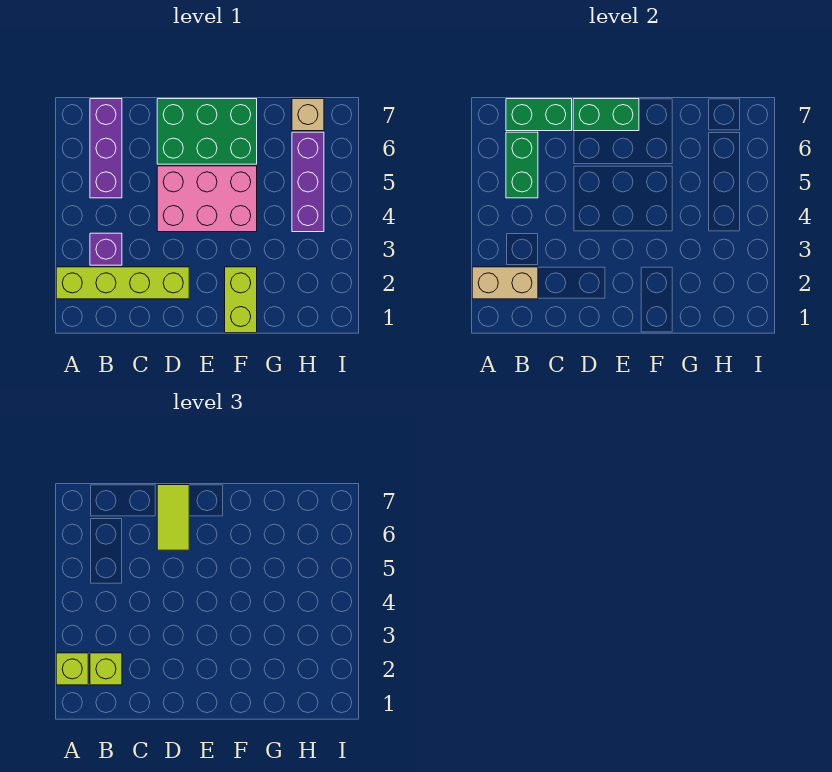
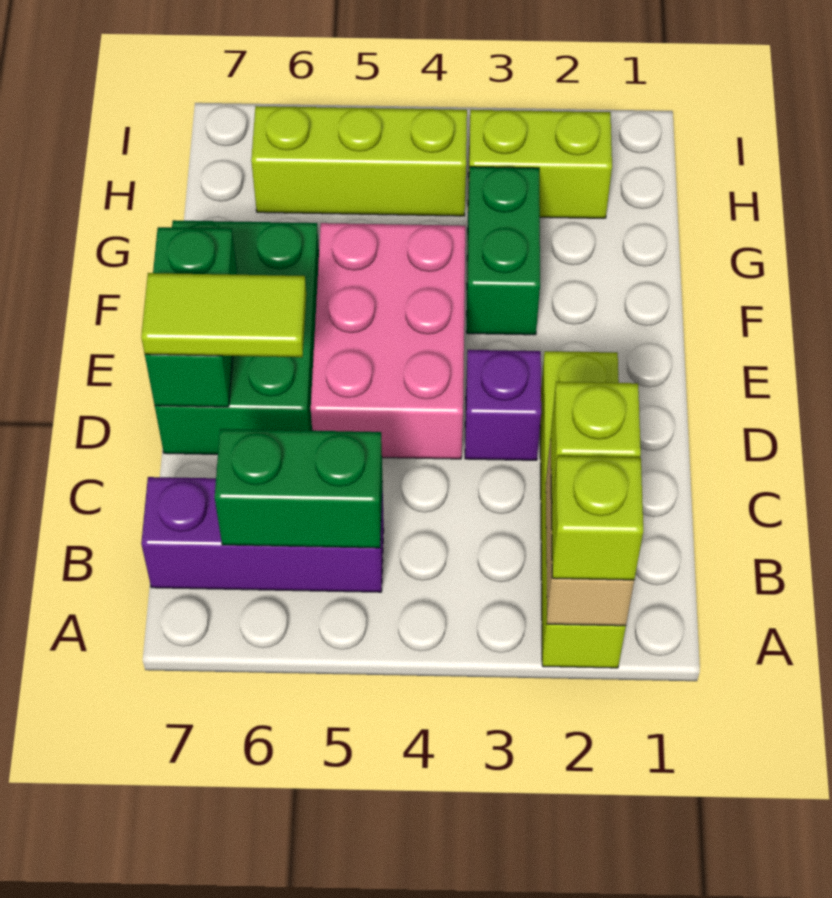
purple 1x1 brick [90,233,122,265] -> purple 1x1 brick moved to [465,350,541,460]
green 1x2 brick [506,99,572,131] -> green 1x2 brick moved to [467,167,540,335]
lime 1x2 brick [225,267,257,333] -> lime 1x2 brick moved to [468,110,612,218]
purple 1x3 brick [292,132,324,232] -> lime 1x3 brick [251,106,467,216]
tan 1x1 brick [292,99,324,131] -> none

